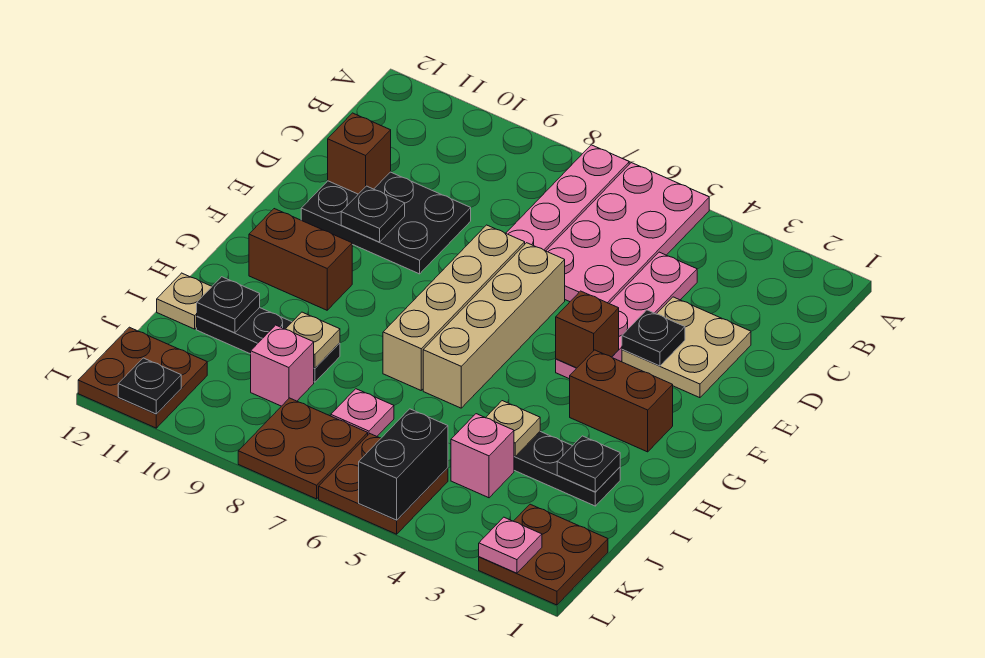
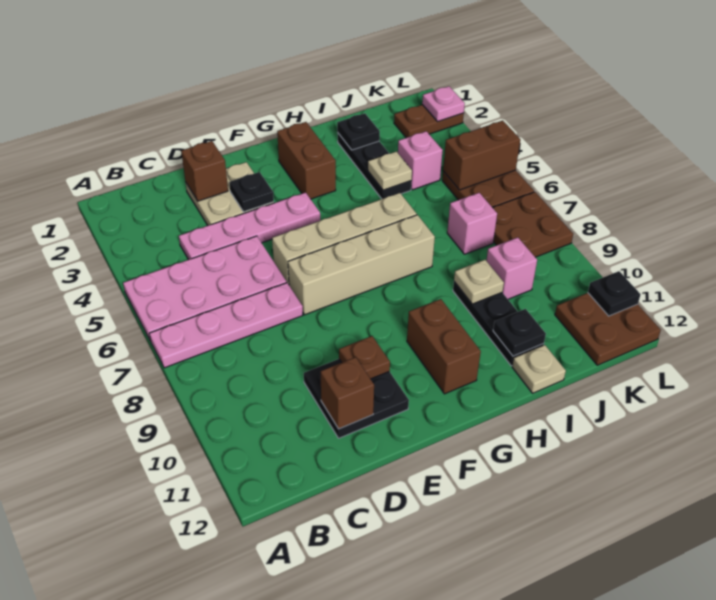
black 2x3 plate [301,172,471,274] -> black 2x2 plate [304,359,409,438]
black 1x1 plate [341,186,405,242] -> brown 1x1 plate [339,336,390,379]
brown 1x1 brick [556,291,619,368] -> brown 1x1 brick moved to [181,141,228,201]
pink 1x1 plate [331,389,394,436] -> pink 1x1 brick [447,193,497,254]
brown 2x2 plate [479,504,608,605] -> brown 1x2 plate [394,105,464,138]
black 1x2 brick [359,409,448,520] -> brown 1x2 brick [443,121,520,190]

